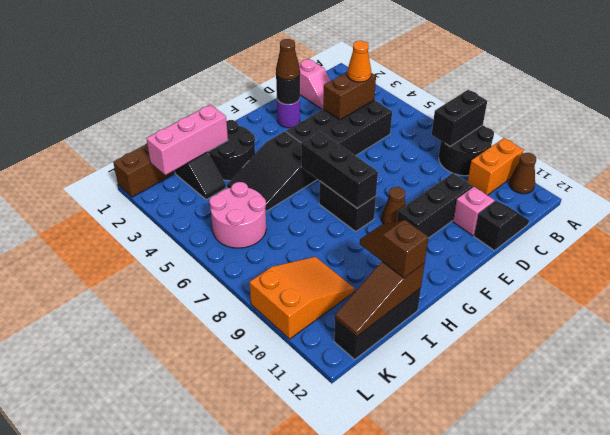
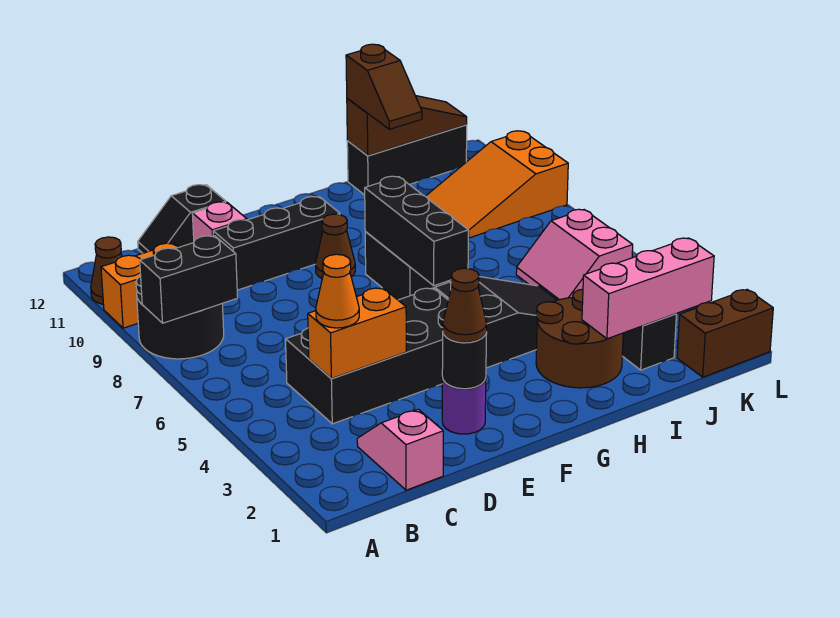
brown 1x2 brick [323,72,376,120] -> orange 1x2 brick [308,288,406,379]
black 2x2 round brick [208,120,255,181] -> brown 2x2 round brick [536,289,623,388]
pink 2x2 round brick [209,182,266,248] -> pink 2x2 slope [516,209,633,300]

